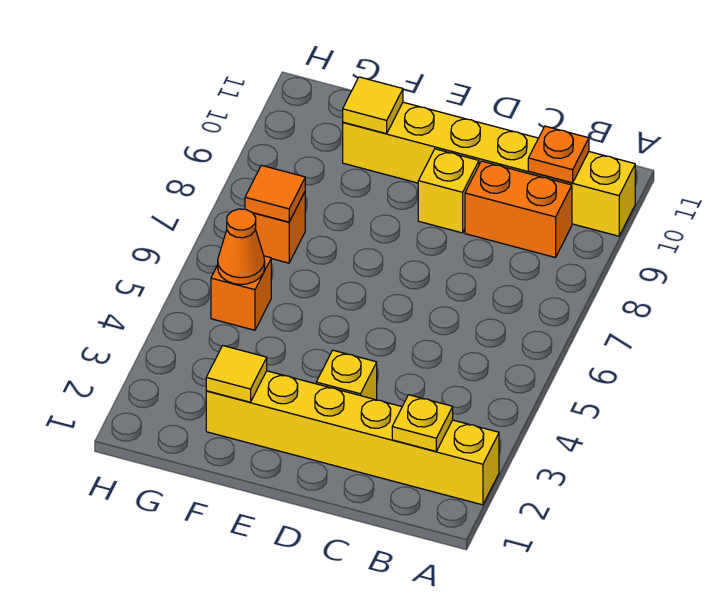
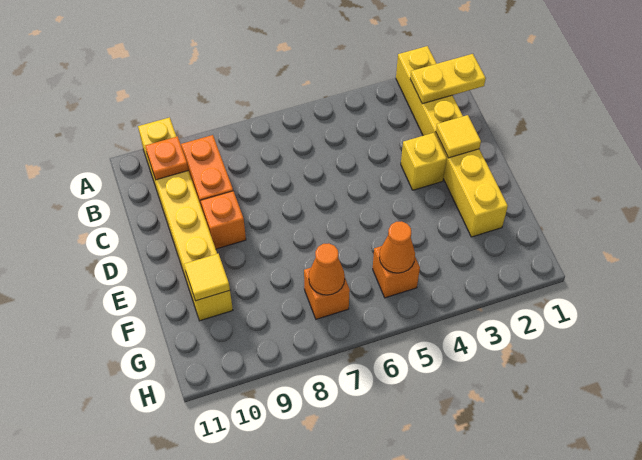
yellow 1x1 plate [392,395,453,451] -> yellow 1x2 plate [410,54,486,104]
yellow 1x1 brick [418,149,479,233] -> orange 1x1 brick [201,191,246,249]
yellow 1x1 tile [206,346,267,402] -> yellow 1x1 tile moved to [436,115,481,158]
orange 1x1 tile [245,165,305,222] -> orange 1x1 cone [309,243,345,295]

